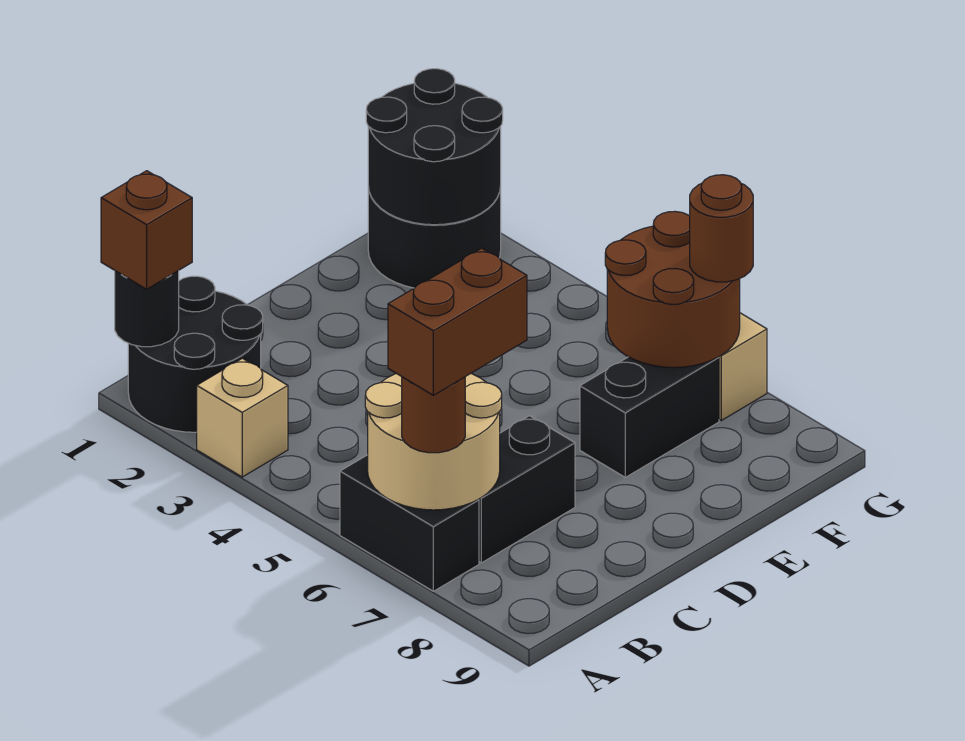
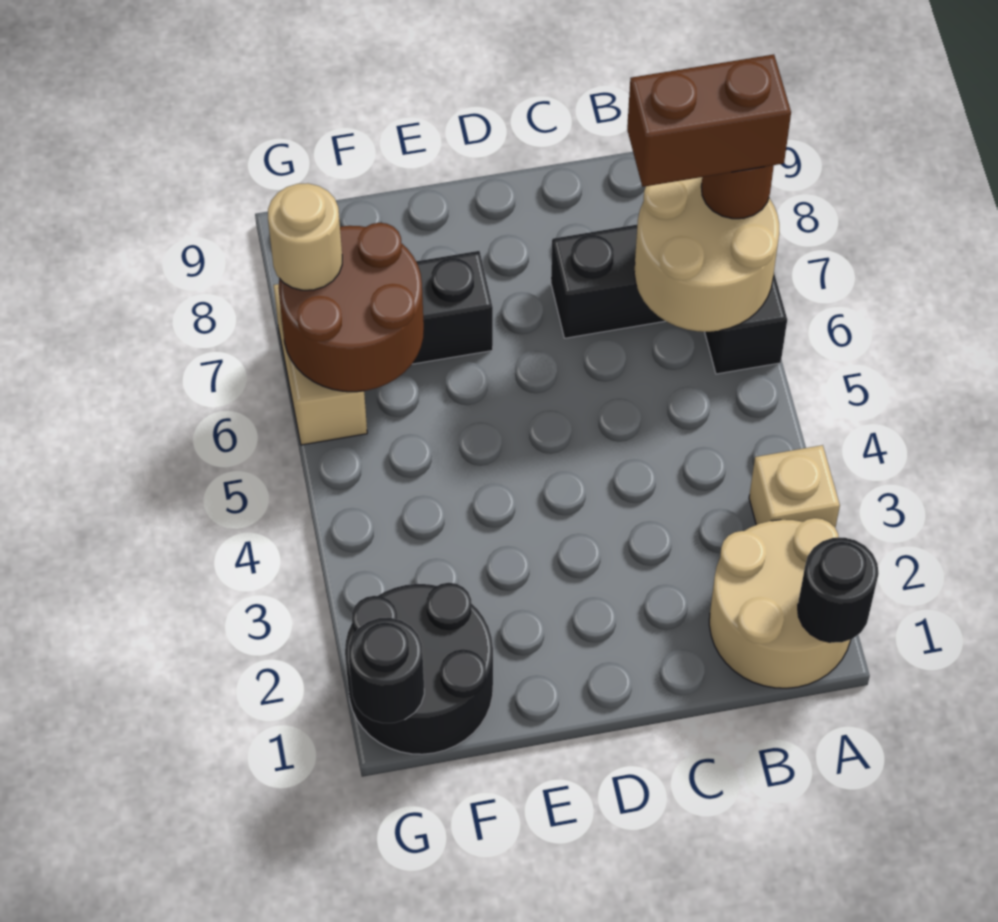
black 2x2 round brick [128,276,263,432] -> tan 2x2 round brick [709,518,851,688]
brown 1x1 brick [101,171,192,289] -> none
black 2x2 round brick [366,69,503,225] -> black 1x1 round brick [349,618,424,723]
brown 1x1 round brick [690,175,753,282] -> tan 1x1 round brick [268,183,342,290]

